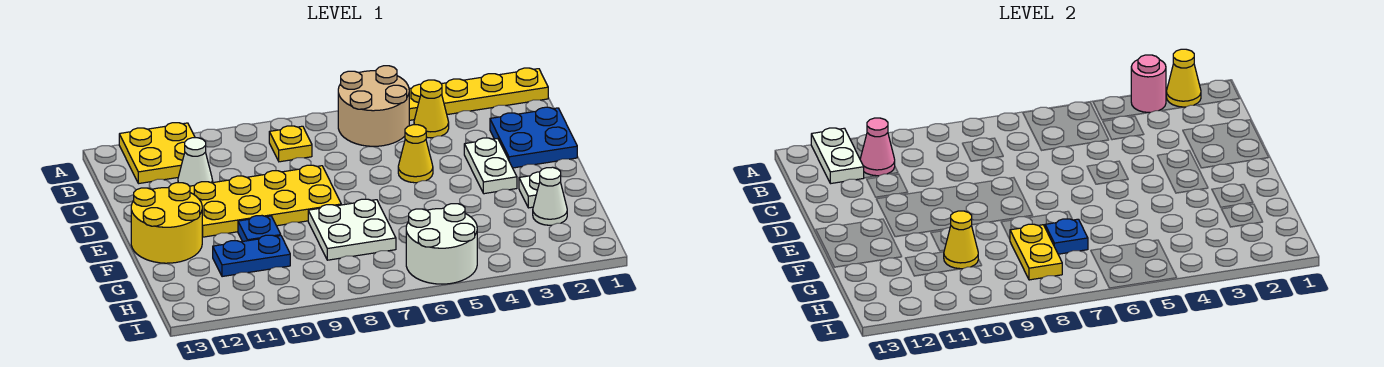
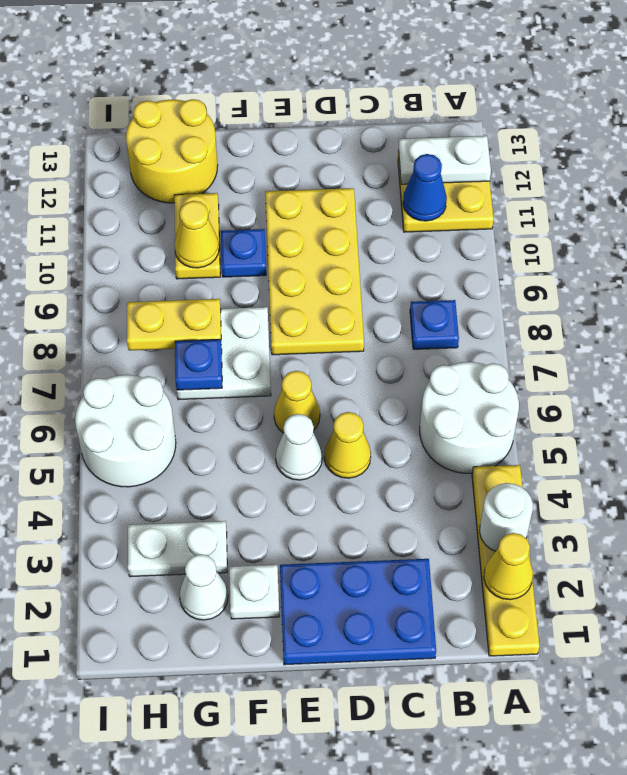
pink 1x1 round brick [1131,55,1166,113] -> white 1x1 round brick [480,483,533,551]
tan 2x2 round brick [338,66,409,146] -> white 2x2 round brick [420,362,519,473]
yellow 1x1 cone [414,80,449,138] -> yellow 1x1 cone moved to [274,371,320,433]
yellow 1x1 plate [269,126,312,162] -> blue 1x1 plate [410,300,459,349]
pink 1x1 cone [860,118,895,176] -> blue 1x1 cone [403,154,447,221]
blue 2x2 plate [490,107,577,168] -> blue 2x3 plate [280,559,436,665]
white 1x1 cone [178,138,213,186] -> white 1x1 cone moved to [276,414,322,480]
white 1x2 plate [464,138,517,194] -> white 1x2 plate moved to [128,521,227,577]
yellow 2x2 round brick [131,183,202,263] -> yellow 2x2 round brick moved to [126,99,218,203]
blue 1x2 plate [213,235,290,277] -> yellow 1x2 plate [174,193,220,279]

